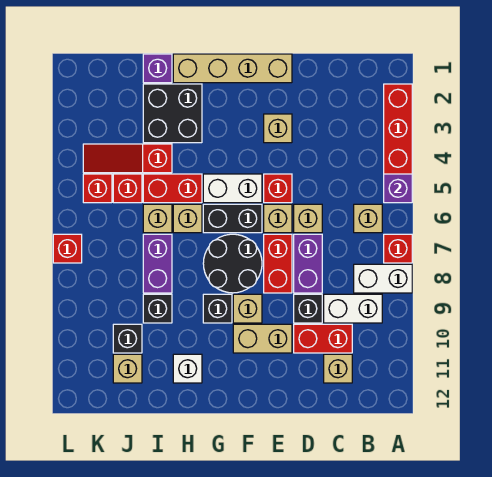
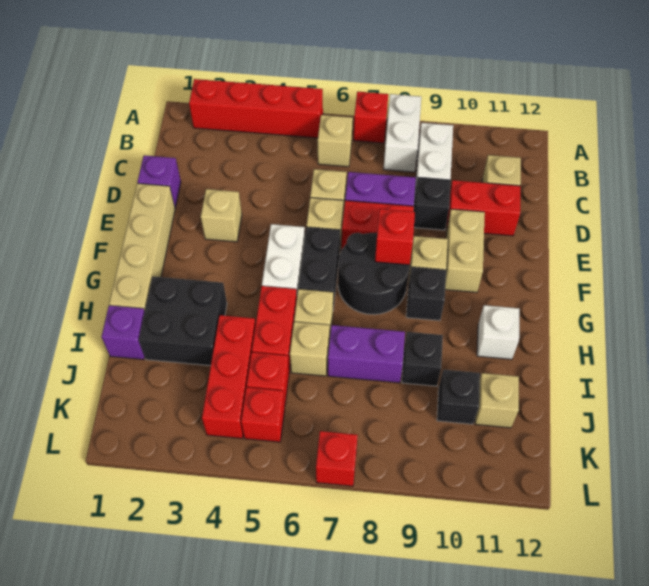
purple 1x1 brick [384,174,412,203] -> purple 1x1 brick moved to [137,155,181,207]
red 1x2 brick [294,324,352,353] -> red 1x2 brick turned to [447,180,520,236]
red 1x1 brick [264,174,292,203] -> red 1x1 brick moved to [375,209,415,265]
red 1x3 slope [83,144,172,173] -> red 1x3 brick [202,315,256,438]

